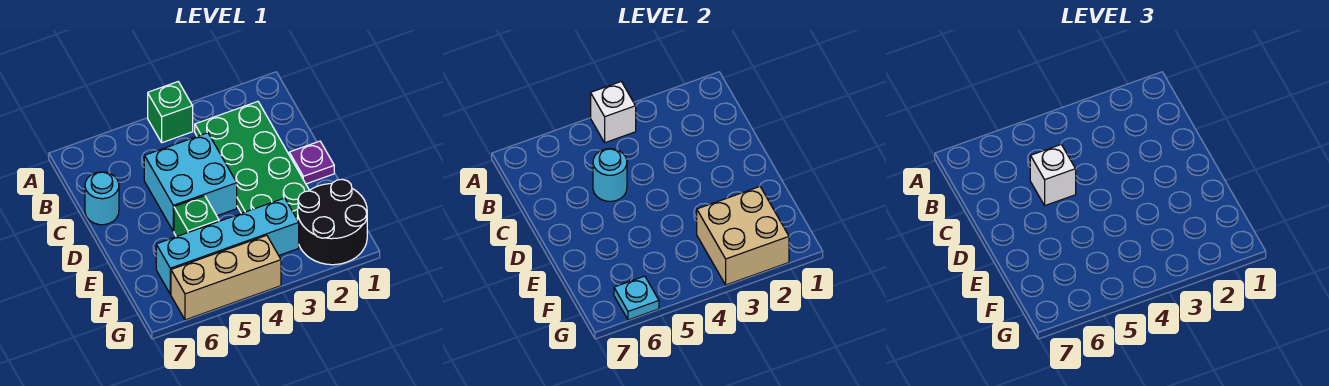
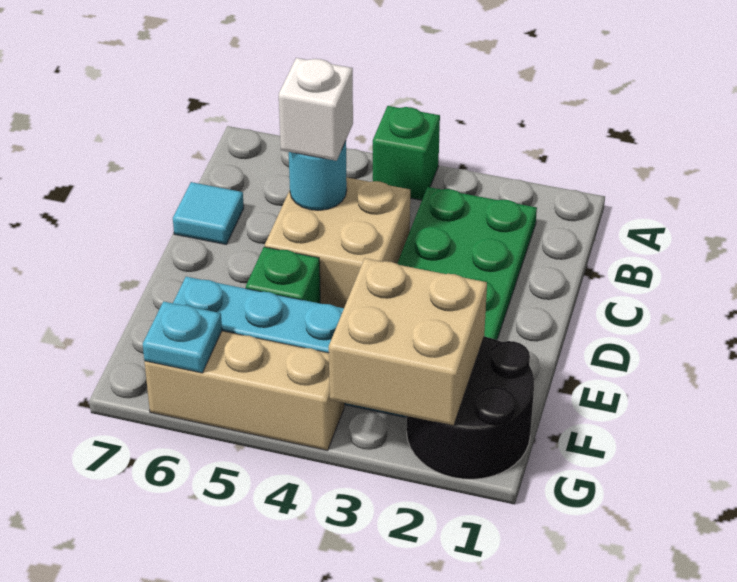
white 1x1 brick [591,82,636,143] -> none
cyan 2x2 brick [144,133,237,231] -> tan 2x2 brick [265,177,410,308]
cyan 1x1 round brick [85,172,119,225] -> cyan 1x1 tile [173,182,244,244]
purple 1x1 plate [289,141,334,184] -> none

